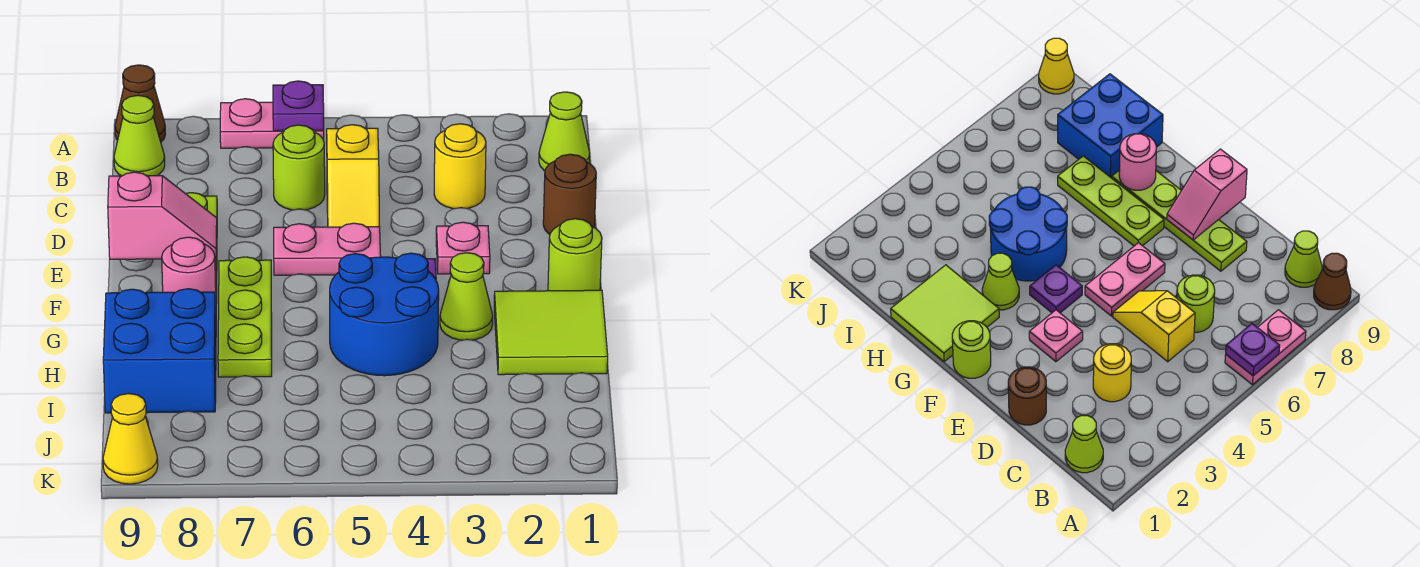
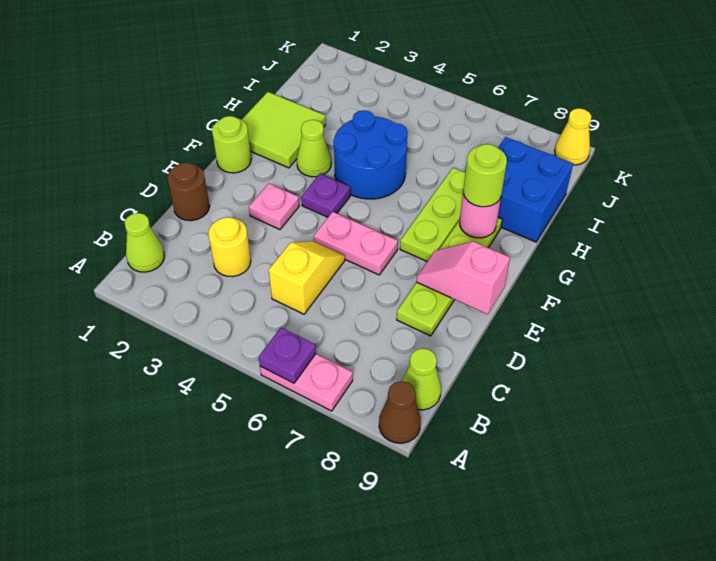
lime 1x1 round brick [273,125,325,210] -> lime 1x1 round brick moved to [463,144,507,207]

